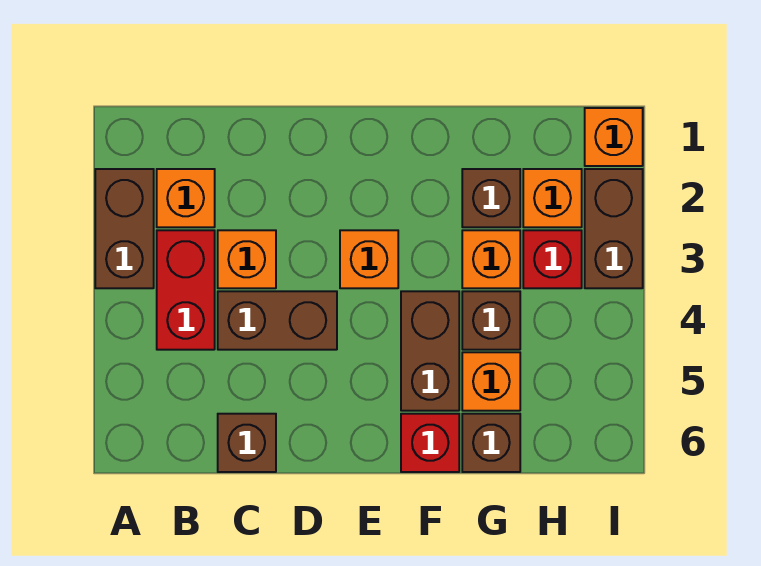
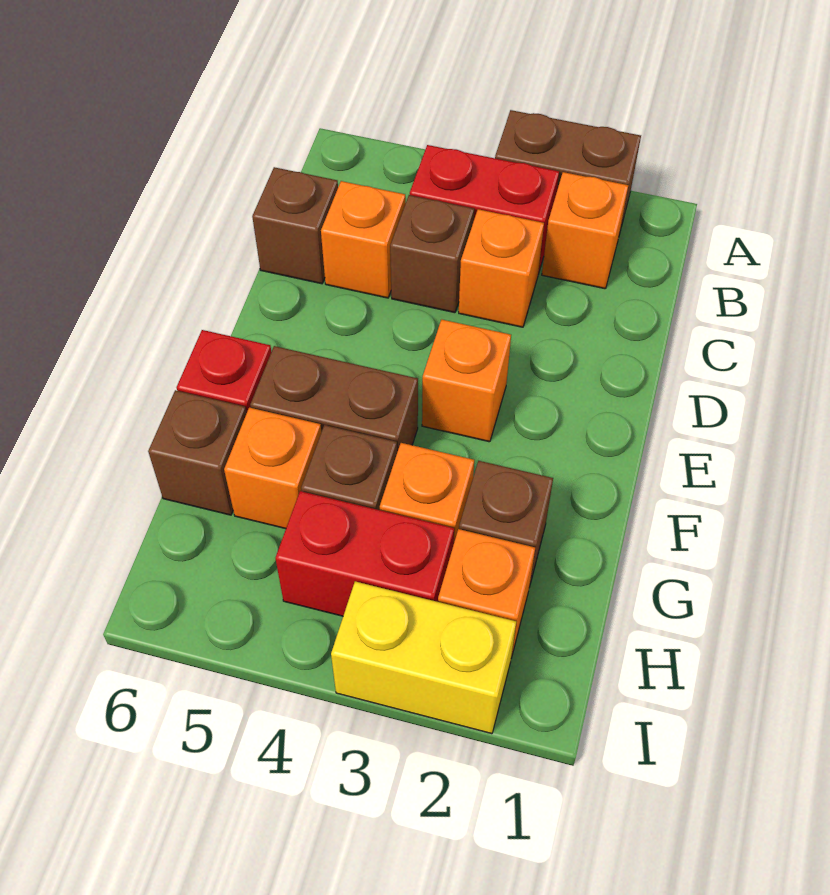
brown 1x2 brick [218,291,337,350] -> brown 1x1 brick [390,195,474,313]
red 1x1 brick [523,230,582,288] -> red 1x2 brick [275,491,454,616]
orange 1x1 brick [585,108,643,166] -> orange 1x1 brick moved to [321,181,406,298]
brown 1x2 brick [585,169,643,288] -> yellow 1x2 brick [331,581,516,734]

